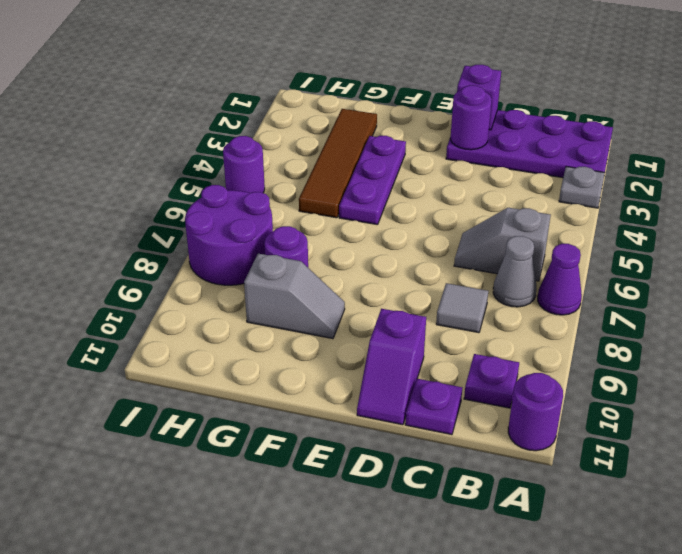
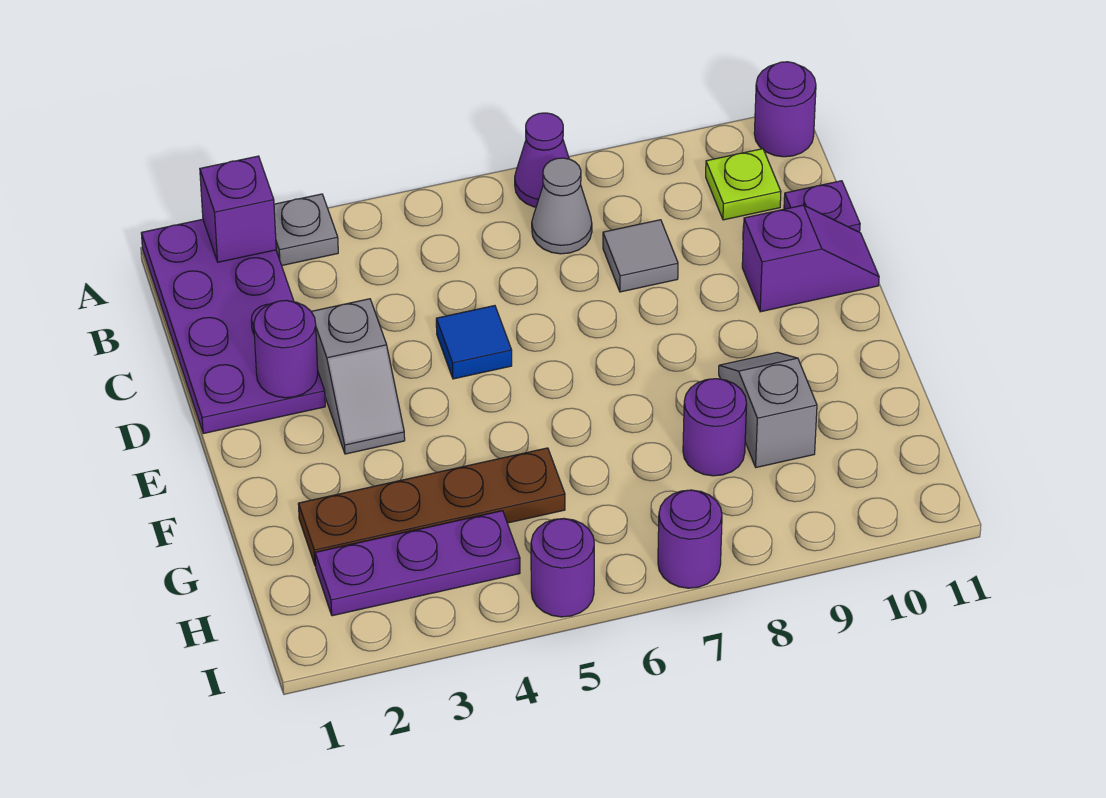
grey 1x2 slope [454,208,551,281] -> grey 1x2 slope moved to [311,299,405,454]
purple 1x1 plate [464,354,519,408] -> lime 1x1 plate [706,149,781,220]
purple 1x1 brick [457,65,501,130] -> purple 1x1 brick moved to [200,156,276,262]
none -> blue 1x1 tile [436,306,512,379]
purple 1x3 plate [339,136,406,225] -> purple 1x3 plate moved to [315,511,520,616]
brown 1x4 tile [299,109,377,218] -> brown 1x4 plate [298,448,565,566]
purple 2x2 round brick [185,185,273,285] -> purple 1x1 round brick [658,490,722,588]

